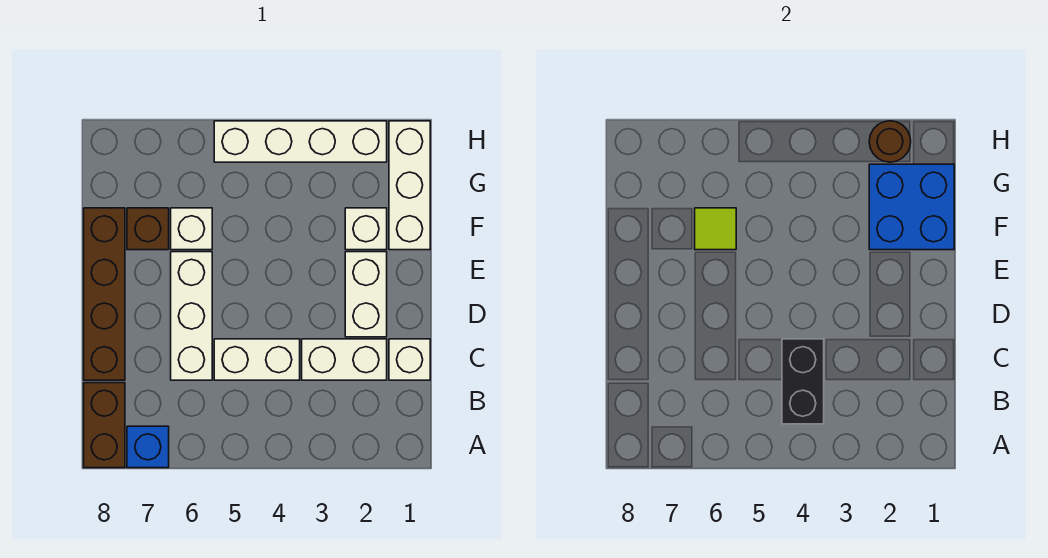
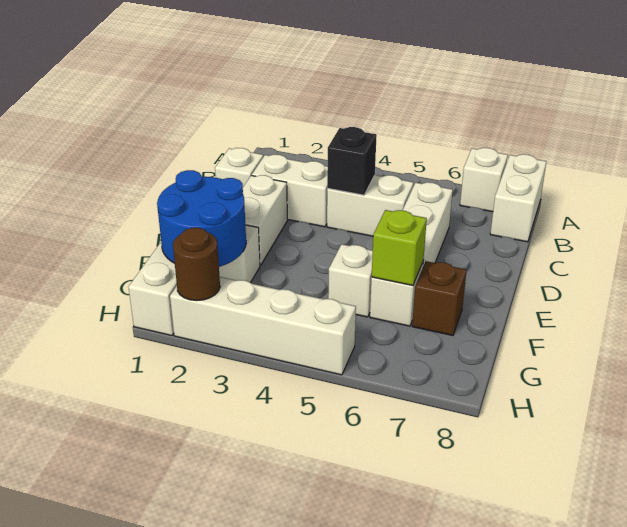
blue 1x1 brick [127,426,169,468] -> white 1x1 brick [460,148,508,212]
brown 1x2 brick [84,383,125,468] -> white 1x2 brick [490,154,546,242]
black 1x2 brick [782,339,824,424] -> black 1x1 brick [327,127,377,195]
brown 1x4 brick [84,208,125,380] -> none
blue 2x2 brick [869,164,954,250] -> blue 2x2 round brick [157,170,246,267]
none -> white 1x1 brick [328,244,373,317]
lime 1x1 tile [695,208,736,250] -> lime 1x1 brick [372,210,427,285]

